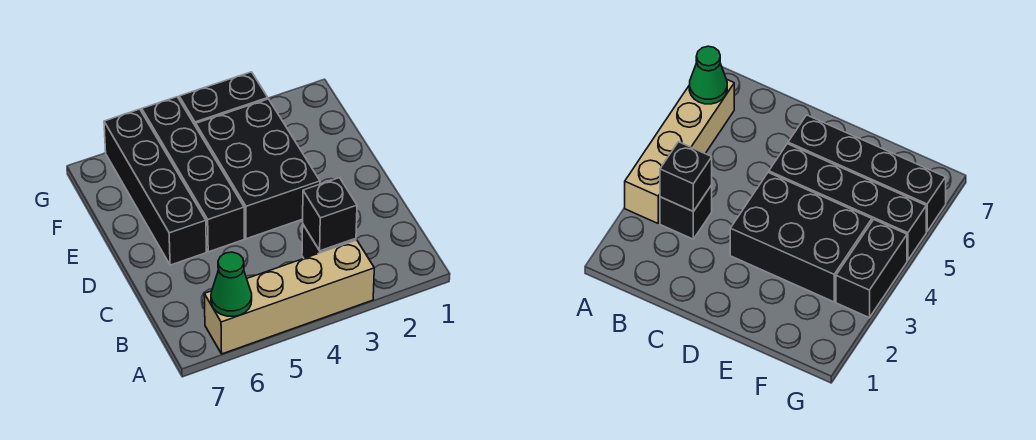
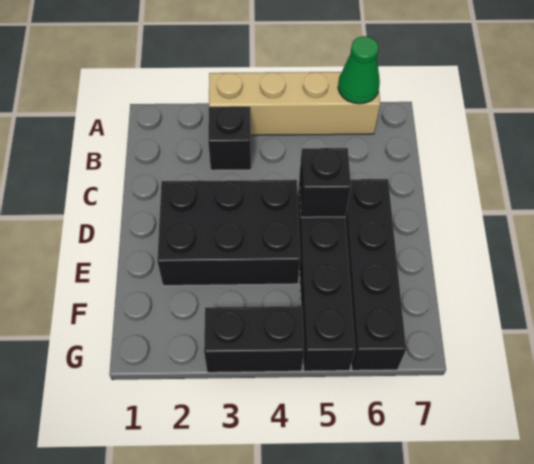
black 1x1 brick [303,178,357,251] -> black 1x1 brick moved to [299,148,351,217]
black 2x3 brick [196,99,320,239] -> black 2x3 brick turned to [157,180,300,286]

